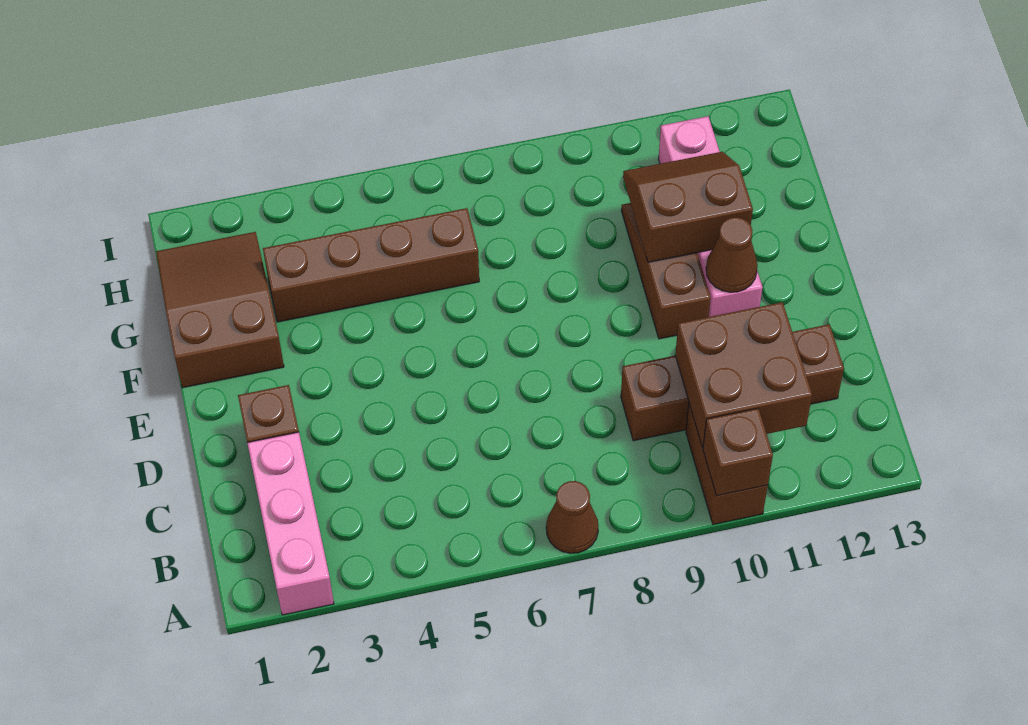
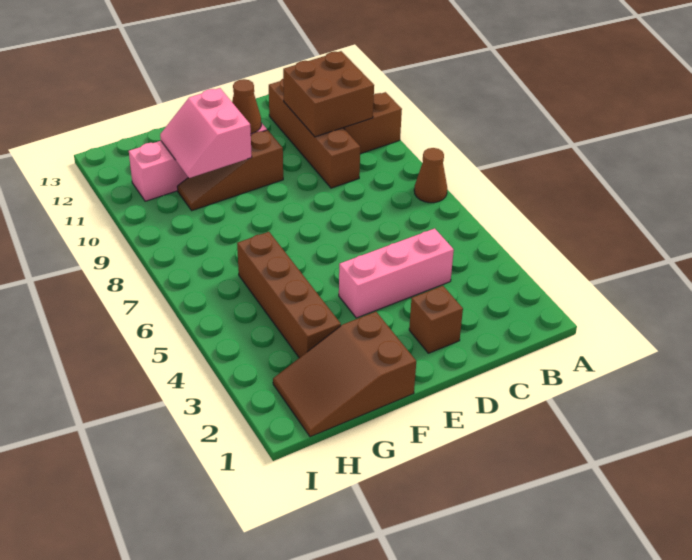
pink 1x3 brick [247,432,334,615] -> pink 1x3 brick moved to [339,228,454,318]
brown 1x1 brick [703,408,773,496] -> none
brown 2x2 slope [623,152,753,262] -> pink 2x2 slope [160,88,252,178]

